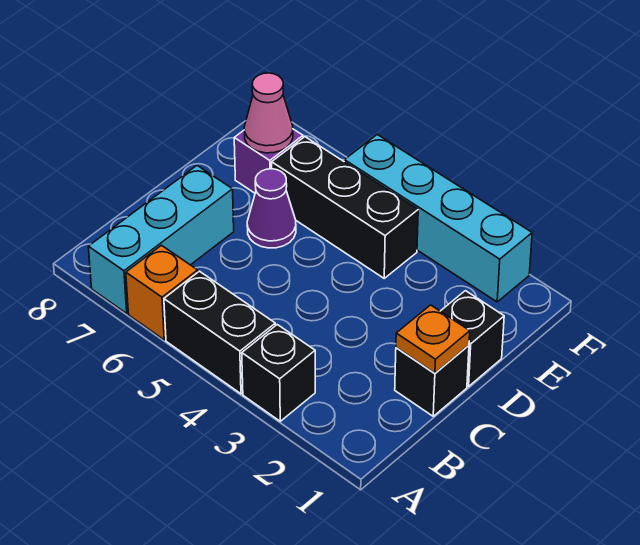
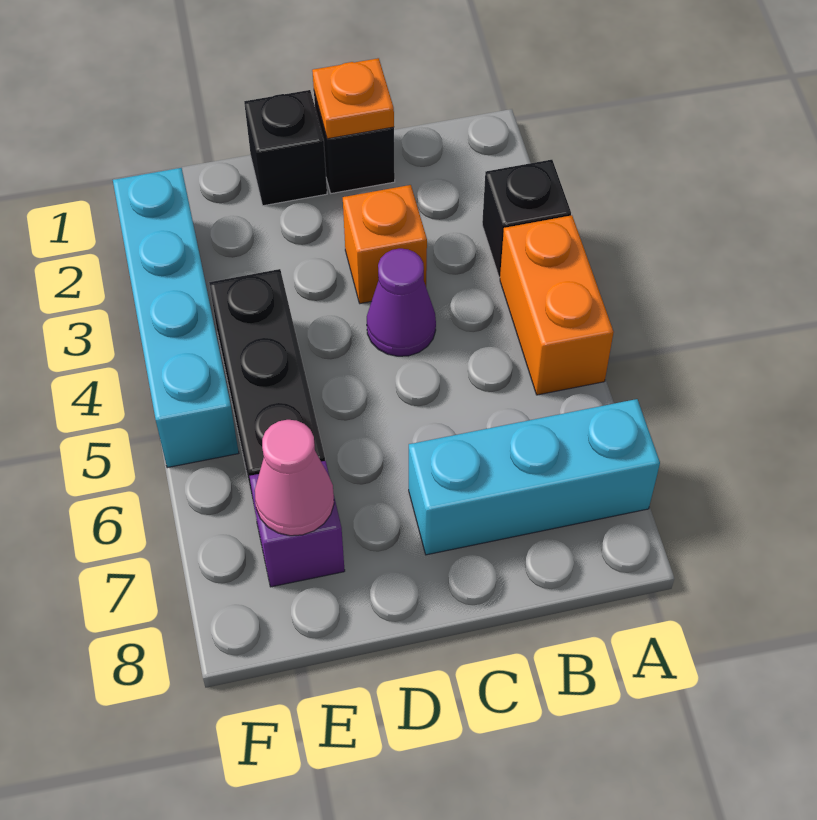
black 1x2 brick [164,271,275,394] -> orange 1x2 brick [500,215,614,395]
orange 1x1 brick [126,245,198,340] -> orange 1x1 brick moved to [343,185,427,304]
purple 1x1 cone [247,169,296,248] -> purple 1x1 cone moved to [367,249,436,356]

